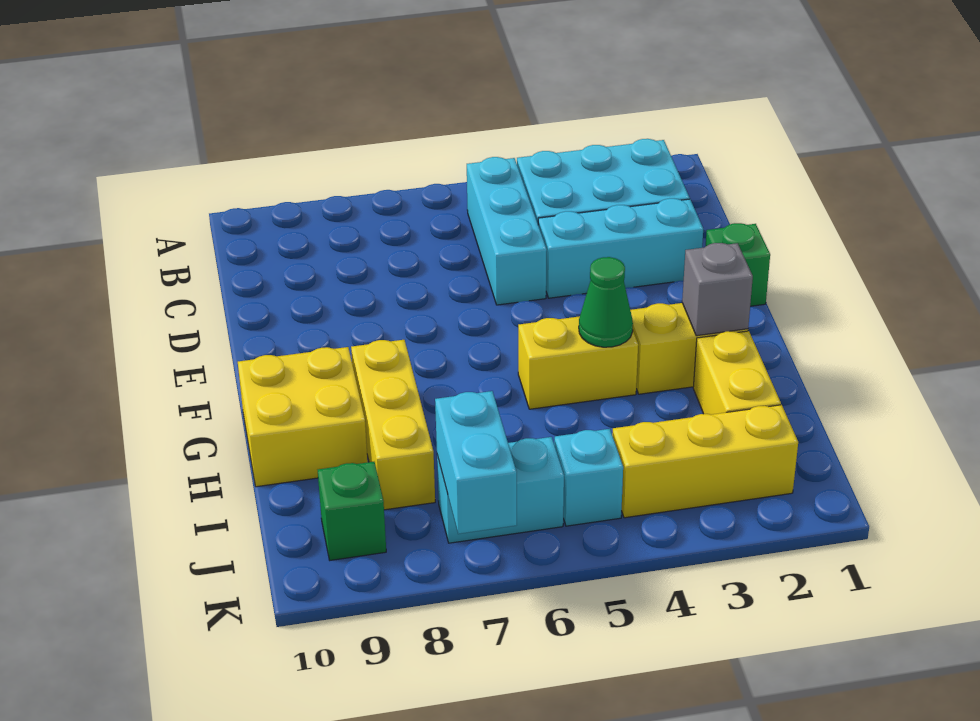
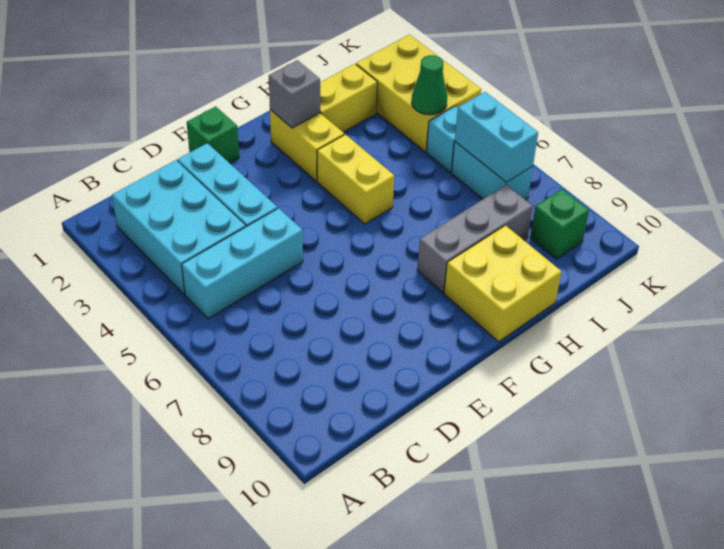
green 1x1 cone [579,257,633,347] -> green 1x1 cone moved to [412,55,447,115]
yellow 1x3 brick [351,340,435,510] -> grey 1x3 brick [417,185,533,293]
yellow 1x3 brick [612,405,798,518] -> yellow 2x3 brick [356,34,481,152]
cyan 1x2 brick [435,391,517,534] -> cyan 1x2 brick turned to [455,92,538,182]

